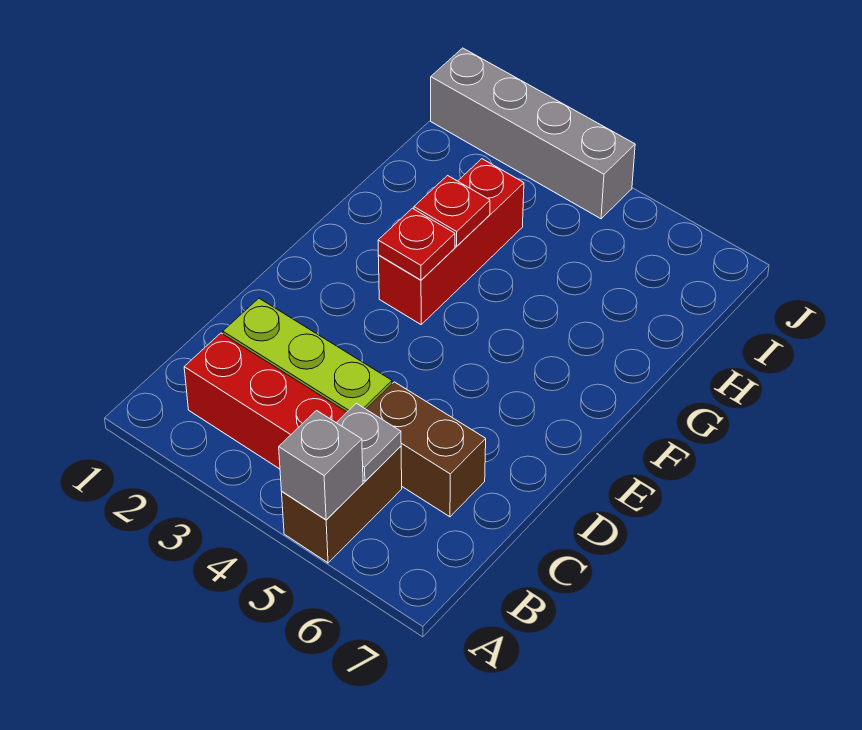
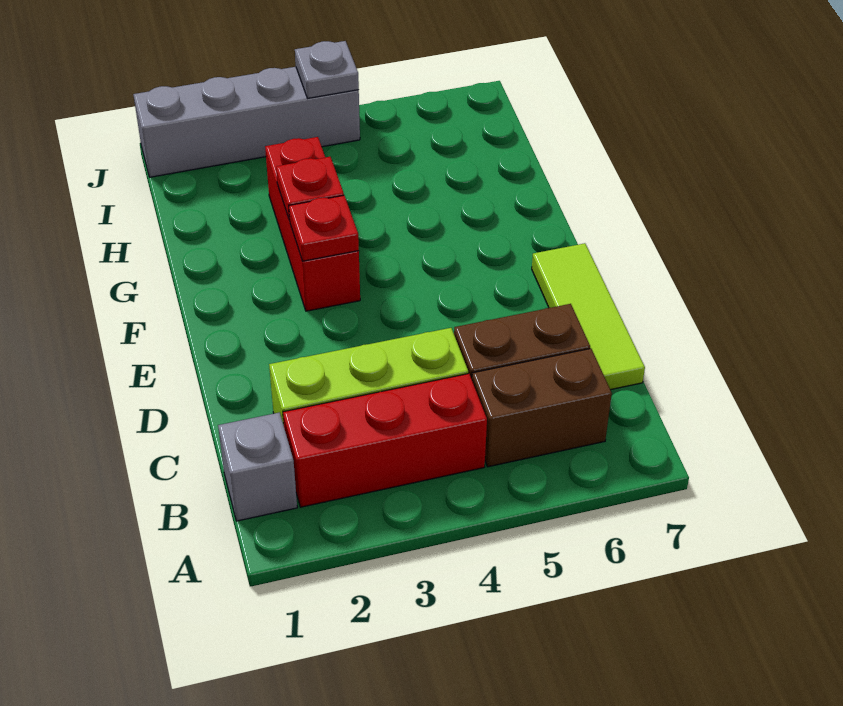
brown 1x2 brick [282,446,402,563] -> brown 1x2 brick turned to [472,349,612,467]
grey 1x1 brick [279,411,363,520] -> grey 1x1 brick moved to [218,413,297,521]
grey 1x1 plate [336,403,401,481] -> grey 1x1 plate moved to [295,41,359,98]
none -> lime 1x3 tile [532,243,645,390]

